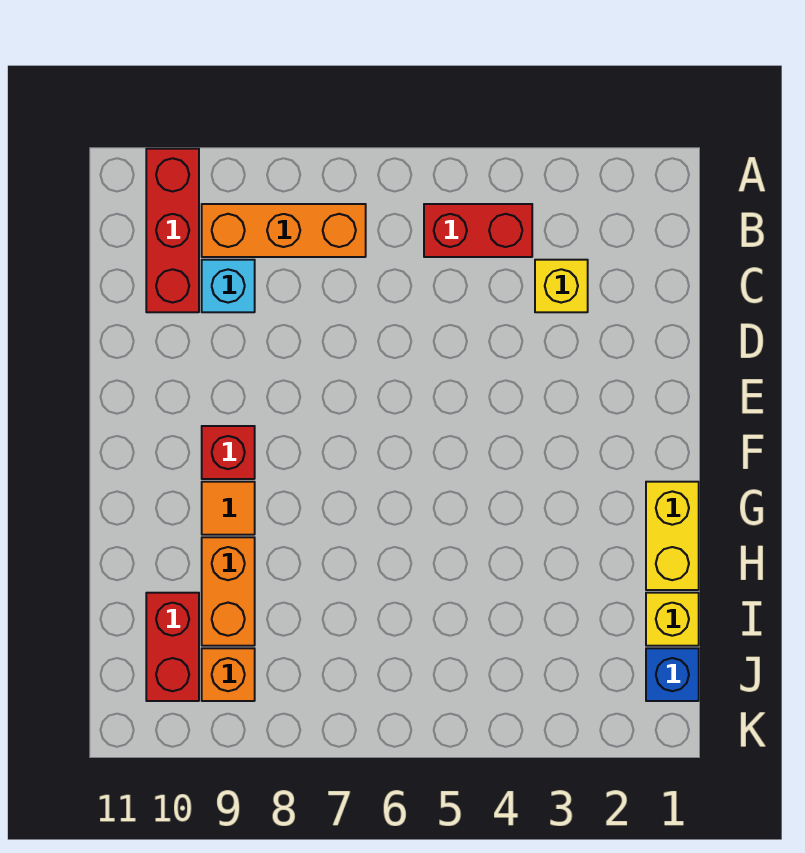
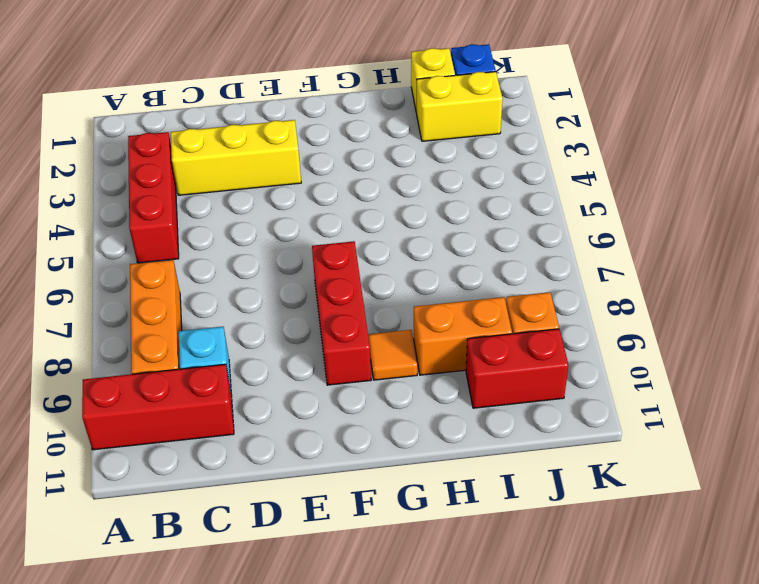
red 1x2 brick [424,204,532,257] -> red 1x3 brick [128,132,179,263]
yellow 1x1 brick [535,260,588,312] -> yellow 1x3 brick [171,120,301,195]
red 1x1 brick [202,426,255,479] -> red 1x3 brick [312,241,371,385]
yellow 1x2 brick [646,482,699,590] -> yellow 1x2 brick moved to [417,72,503,141]

